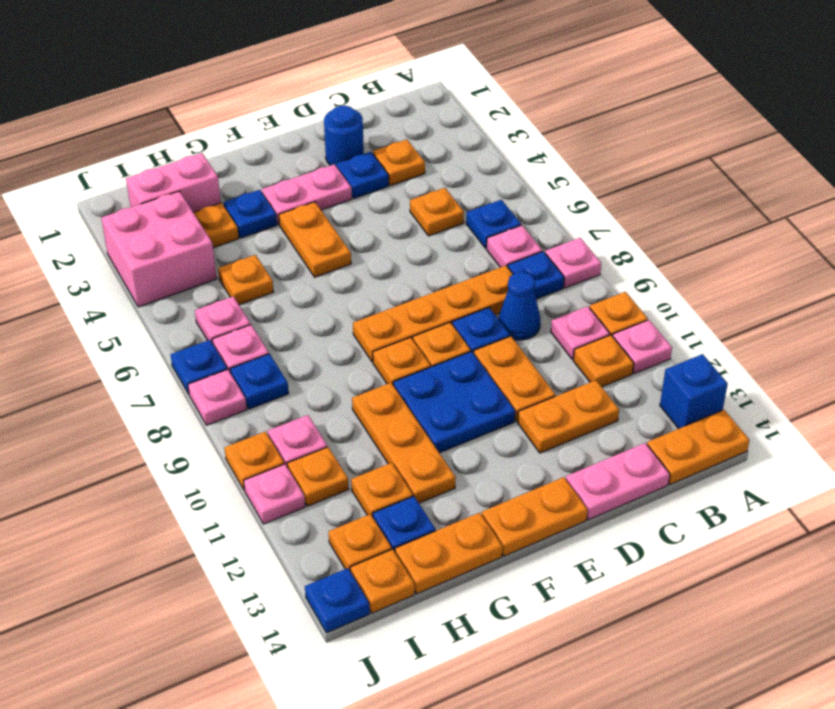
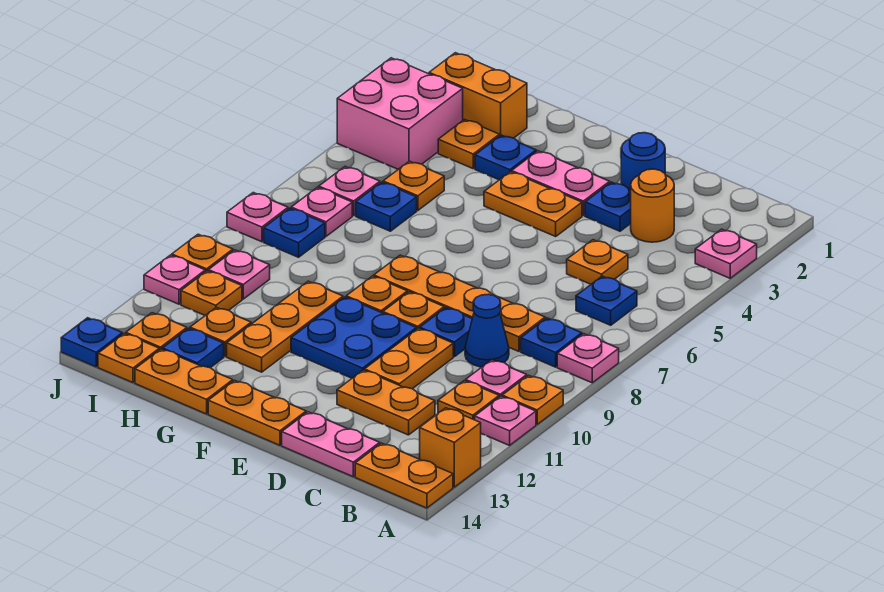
blue 1x1 brick [660,354,728,429] -> orange 1x1 brick [420,408,481,487]
pink 1x1 plate [487,225,542,267] -> pink 1x1 plate moved to [695,229,757,278]
orange 1x1 plate [373,139,425,186] -> orange 1x1 round brick [631,169,674,242]
orange 1x2 plate [279,202,351,277] -> orange 1x2 plate turned to [484,172,582,236]
pink 1x2 brick [126,153,221,212] -> orange 1x2 brick [429,53,527,138]
blue 1x1 plate [171,340,227,394] -> blue 1x1 plate moved to [356,182,417,231]

